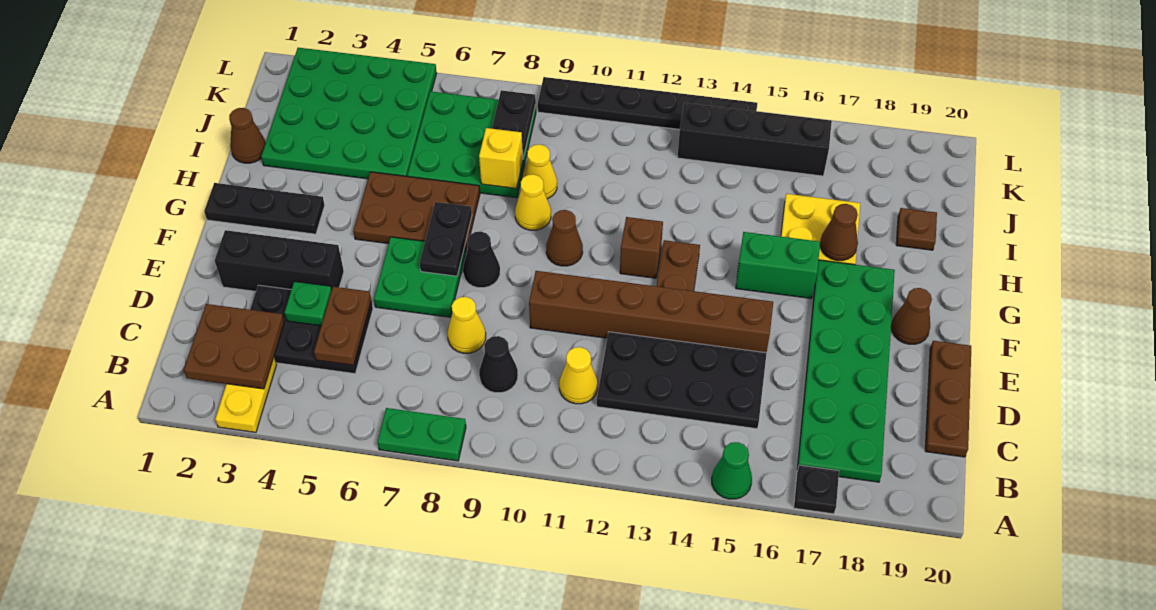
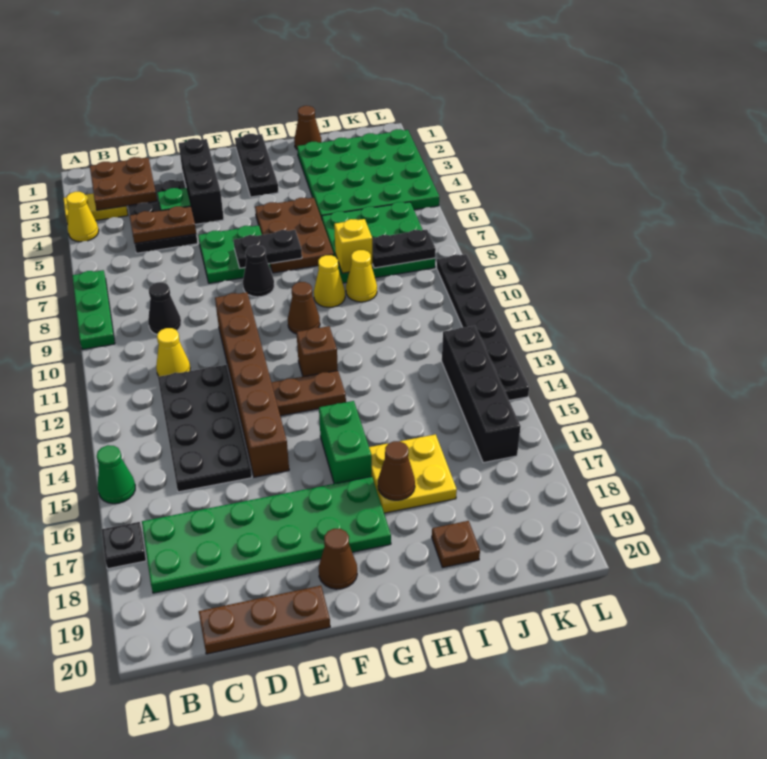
green 1x2 plate [377,408,466,461] -> green 1x3 plate [72,270,115,350]
yellow 1x1 cone [448,297,486,353] -> yellow 1x1 cone moved to [66,192,99,242]

